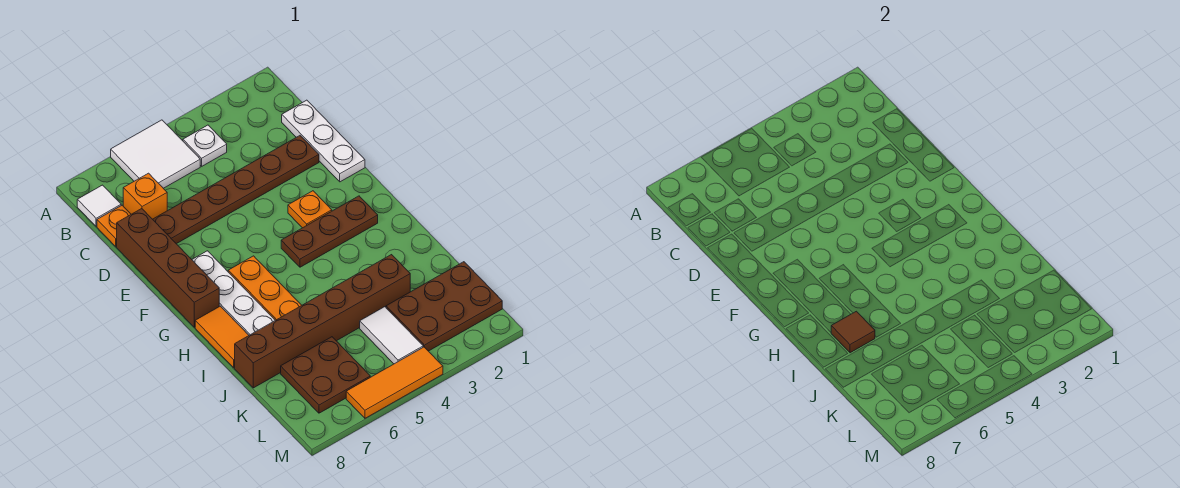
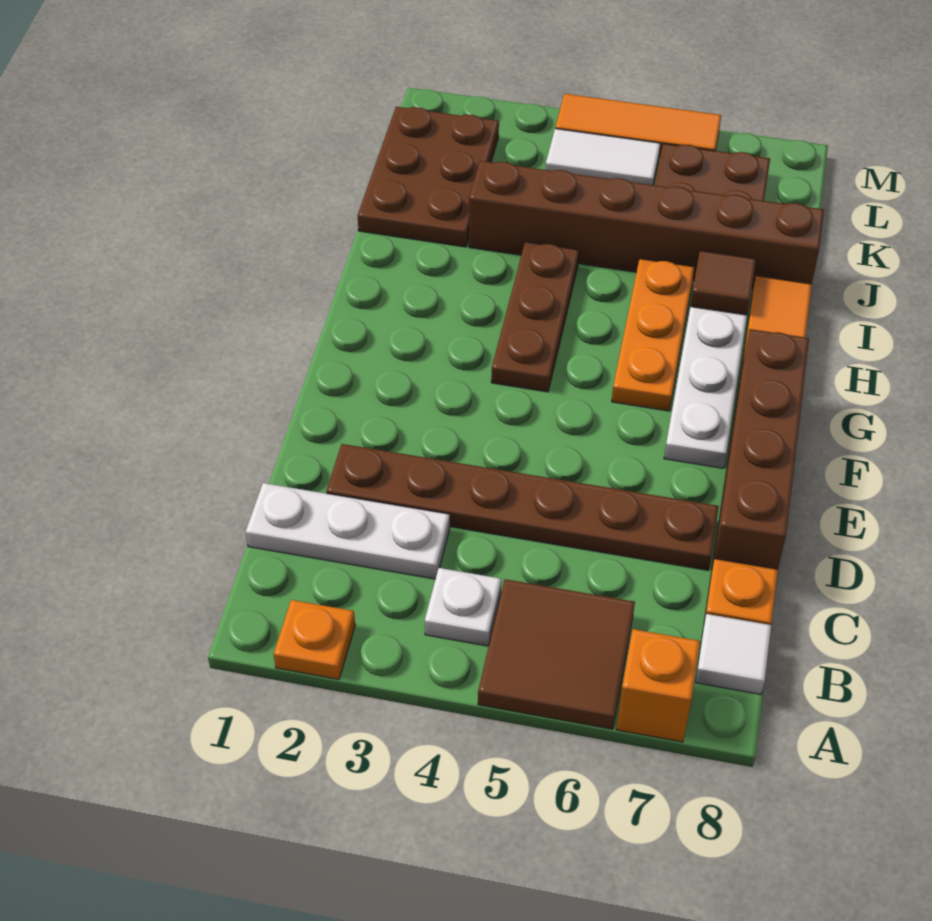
white 2x2 tile [111,120,200,188] -> brown 2x2 tile [478,579,635,729]
white 1x3 plate [282,100,365,182] -> white 1x3 plate turned to [246,483,450,579]
orange 1x1 brick [123,173,167,219] -> orange 1x1 brick moved to [616,629,700,742]
orange 1x1 plate [288,191,332,228] -> orange 1x1 plate moved to [274,600,355,680]
brown 1x3 plate [281,196,378,267] -> brown 1x3 plate turned to [491,242,579,392]
brown 2x3 plate [386,262,502,351] -> brown 2x3 plate turned to [358,107,499,247]
white 1x2 tile [360,307,423,364] -> white 1x2 tile turned to [545,129,660,185]

